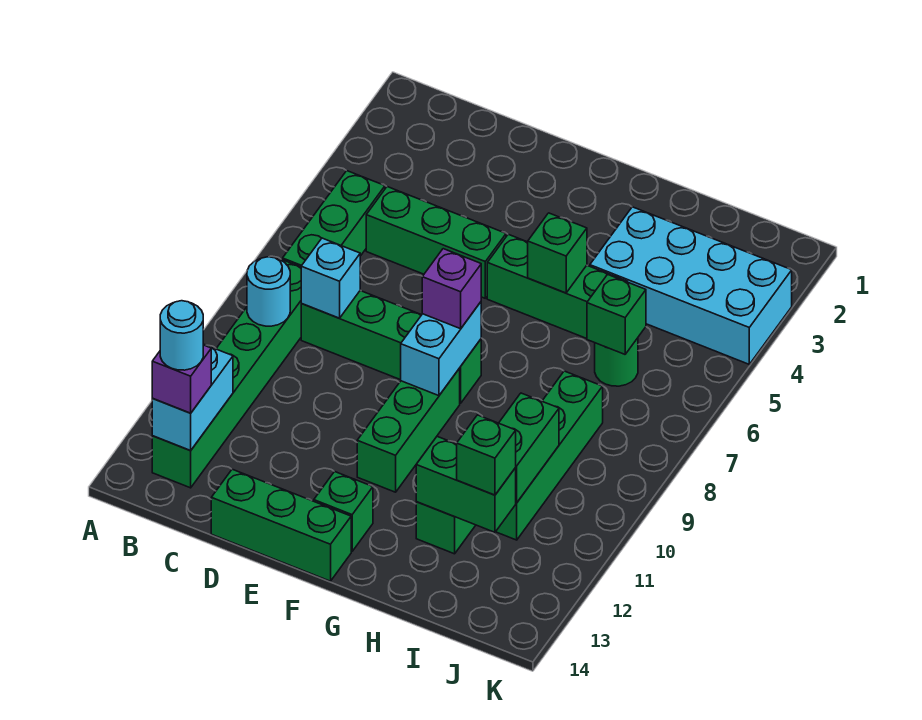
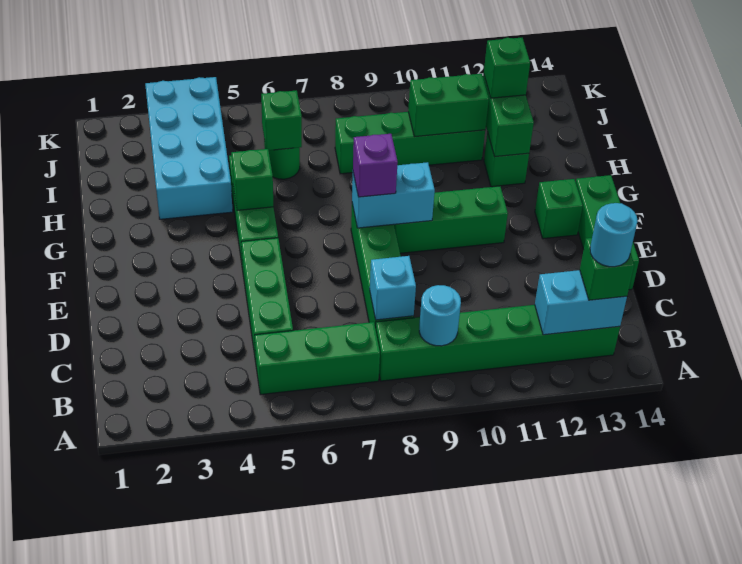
purple 1x1 brick [152,345,211,413] -> green 1x1 brick [580,238,634,300]

